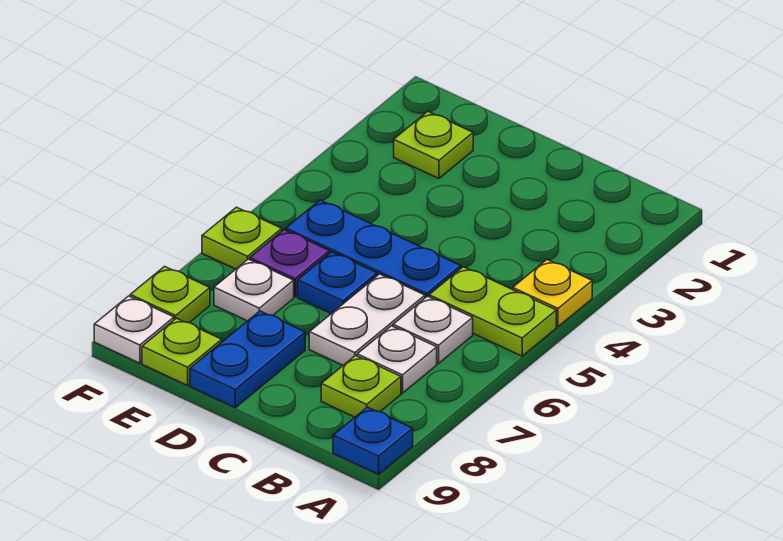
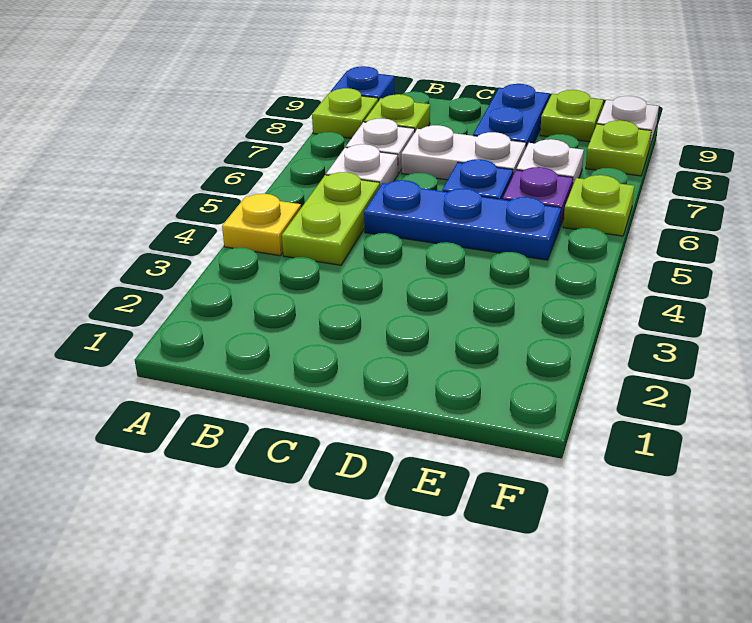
lime 1x2 plate [429,267,556,356] -> lime 1x2 plate turned to [282,172,380,265]
white 1x2 plate [309,274,425,365] -> white 1x2 plate turned to [401,125,526,180]
lime 1x1 plate [394,111,473,179] -> lime 1x1 plate moved to [312,88,378,138]

